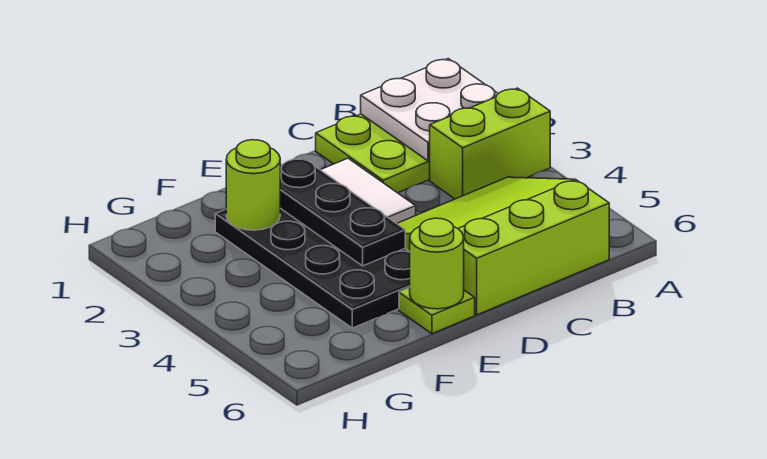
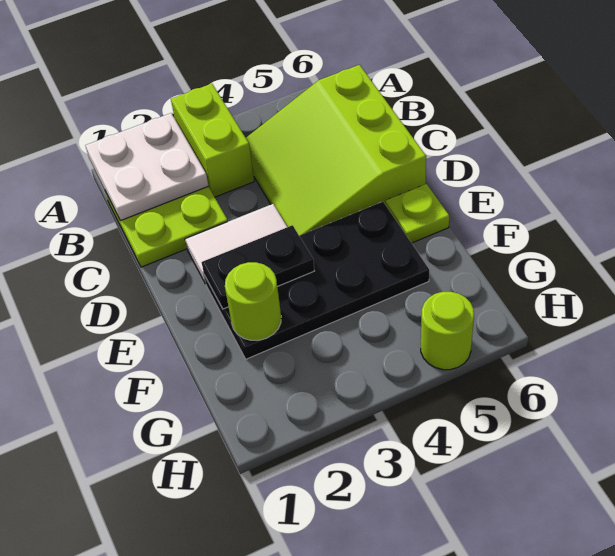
black 1x3 plate [280,158,405,266] -> black 1x2 plate [202,225,314,309]
lime 1x1 round brick [410,218,464,309] -> lime 1x1 round brick moved to [421,292,474,370]

